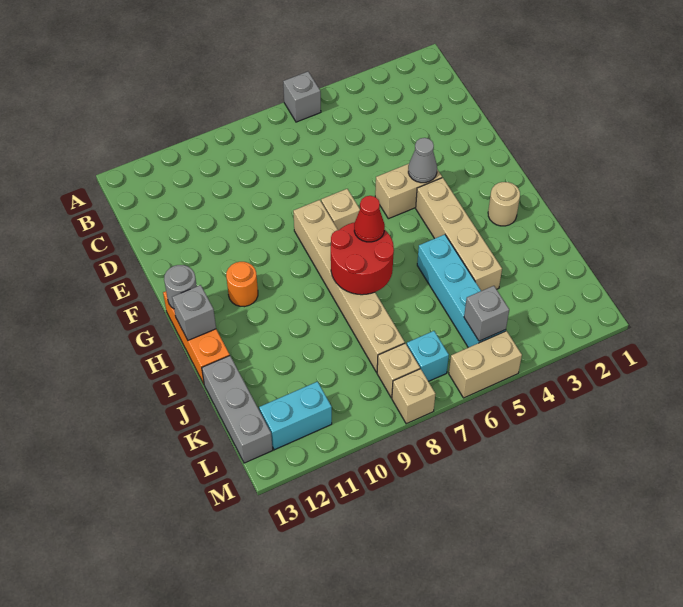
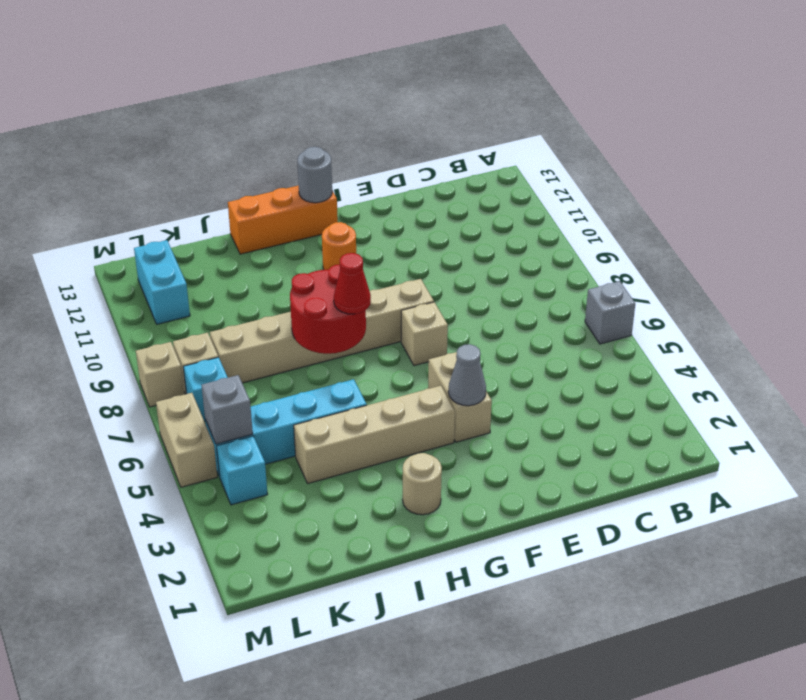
grey 1x1 brick [172,285,216,340] -> none
grey 1x3 brick [202,356,273,463] -> none
none -> cyan 1x1 brick [217,436,268,505]

